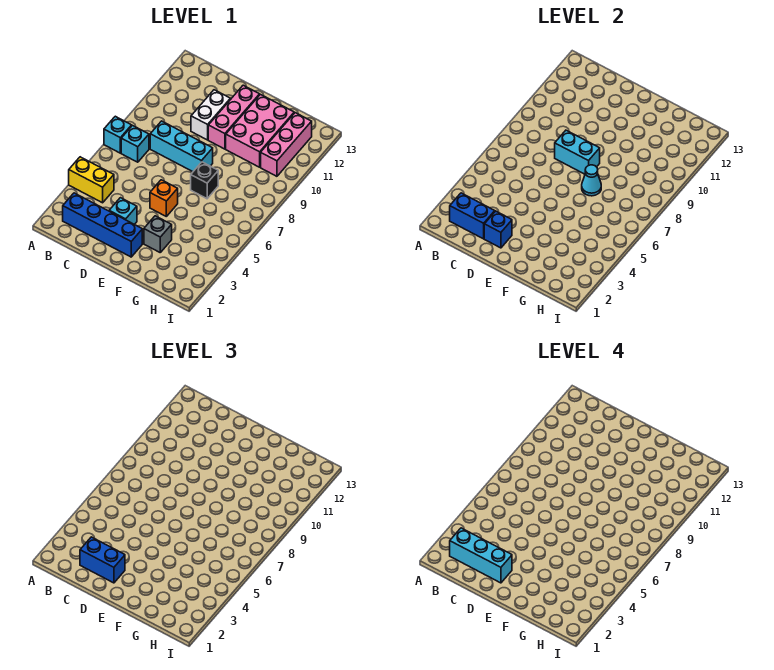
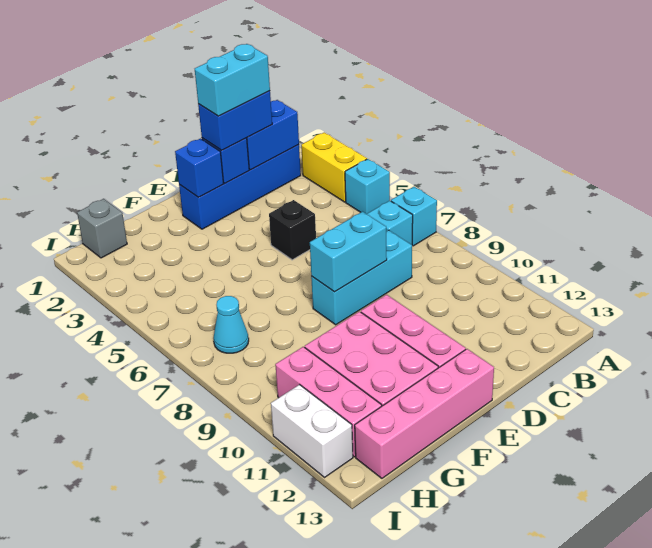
yellow 1x2 brick [69,157,114,203] -> yellow 1x2 brick turned to [301,133,367,202]
cyan 1x3 brick [450,528,512,583] -> cyan 1x2 brick [195,44,270,116]
cyan 1x1 brick [109,198,137,224] -> cyan 1x1 brick moved to [345,159,390,214]
white 1x2 brick [191,90,230,140] -> white 1x2 brick moved to [271,385,353,477]
none -> blue 1x1 brick [175,139,224,198]
orange 1x1 brick [150,180,178,216] -> none
none -> pink 1x4 brick [355,349,494,478]
grey 1x1 brick [144,216,172,252] -> grey 1x1 brick moved to [77,199,127,258]
black 1x1 brick [191,162,218,199] -> black 1x1 brick moved to [269,200,316,260]
cyan 1x1 cone [582,165,601,196] -> cyan 1x1 cone moved to [214,296,249,353]

